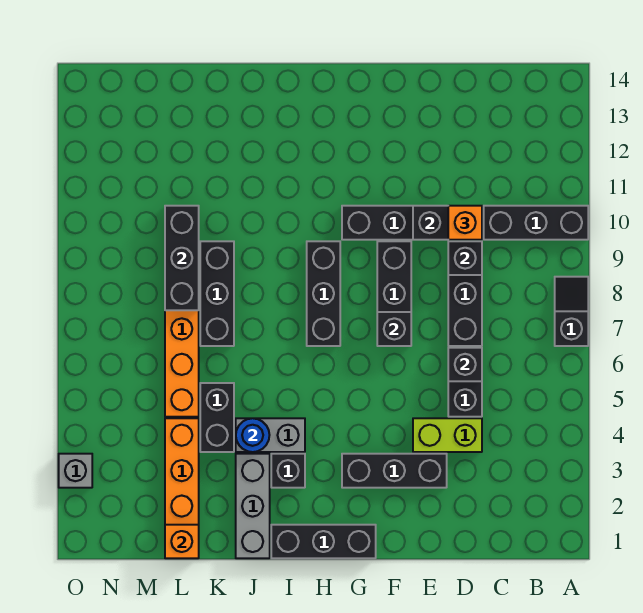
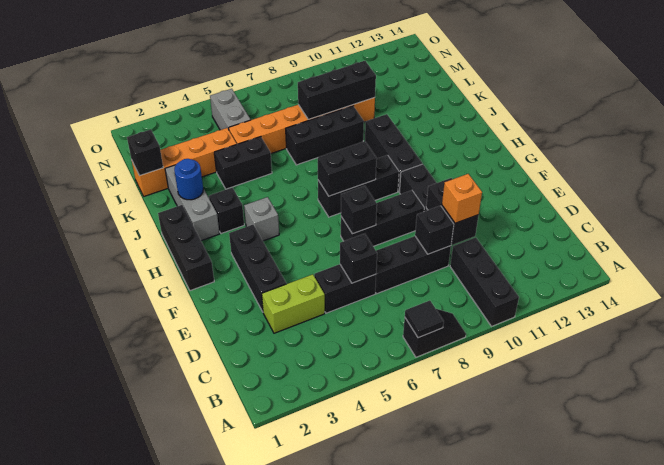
none -> black 1x1 tile [405,301,444,338]
lime 1x2 brick [413,418,482,452] -> lime 1x2 brick turned to [262,274,325,333]
none -> black 1x2 brick [318,141,377,196]
none -> black 1x3 brick [365,114,422,192]
grey 1x2 brick [236,418,305,452] -> grey 1x2 brick moved to [210,89,251,130]
grey 1x3 brick [236,454,270,558] -> grey 1x3 brick turned to [165,165,220,241]
blue 1x1 round brick [236,418,269,452] -> blue 1x1 round brick moved to [174,159,203,200]
orange 1x1 brick [165,525,199,558] -> black 1x1 brick [127,130,163,176]
grey 1x1 brick [59,454,92,488] -> grey 1x1 brick moved to [244,197,279,241]

